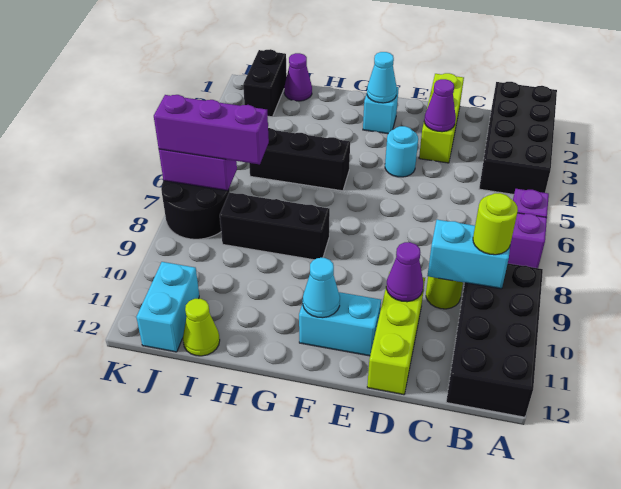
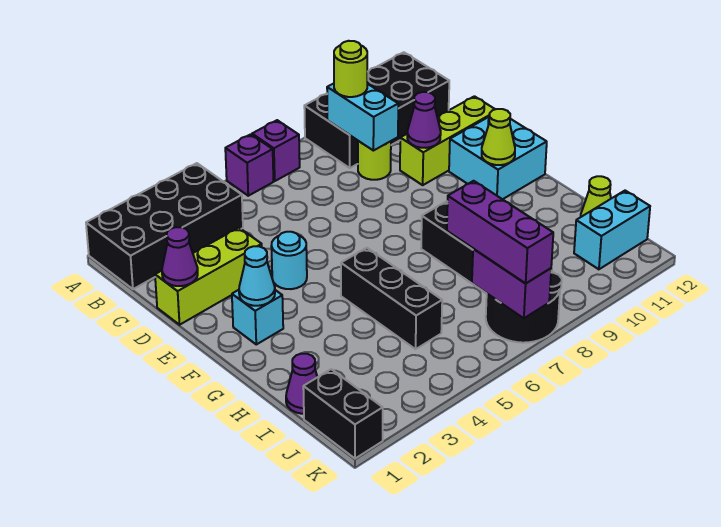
purple 1x1 cone [424,79,456,132] -> purple 1x1 cone moved to [162,227,198,286]
cyan 1x2 brick [299,292,381,356] -> cyan 2x2 brick [449,117,547,199]
cyan 1x1 cone [303,258,340,318] -> lime 1x1 cone [482,109,515,165]
black 1x2 brick [243,49,287,117] -> black 1x2 brick turned to [303,369,383,459]

